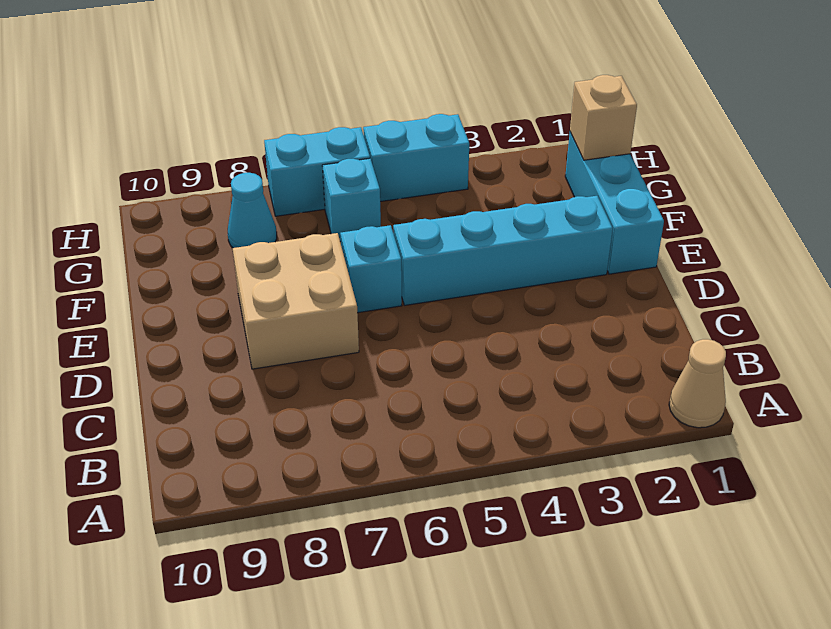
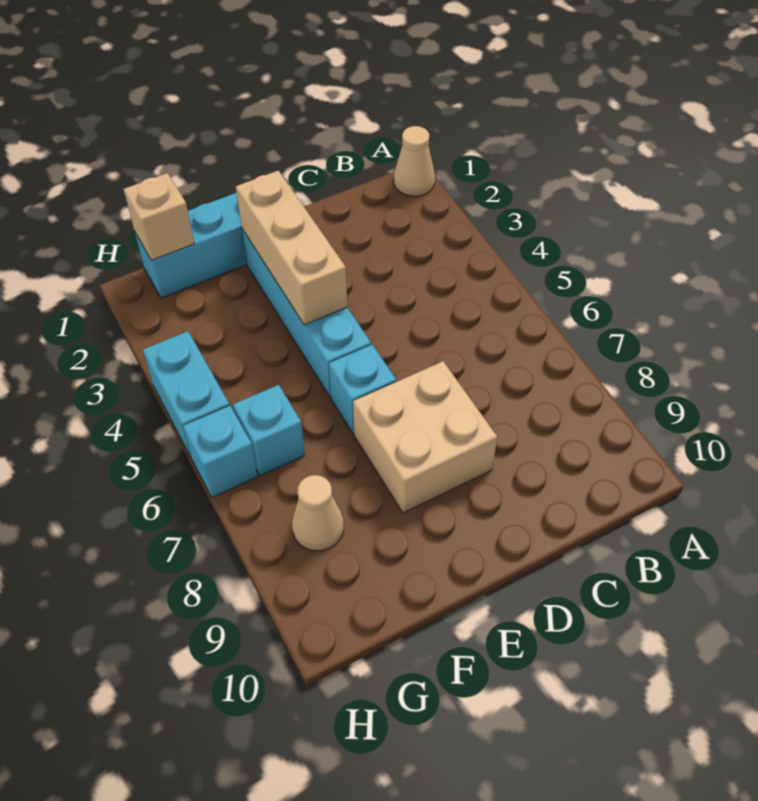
none -> tan 1x3 brick [236,170,347,325]
cyan 1x1 cone [228,173,277,248] -> tan 1x1 cone [292,475,344,551]
cyan 1x2 brick [264,127,370,216] -> cyan 1x1 brick [183,406,258,497]

